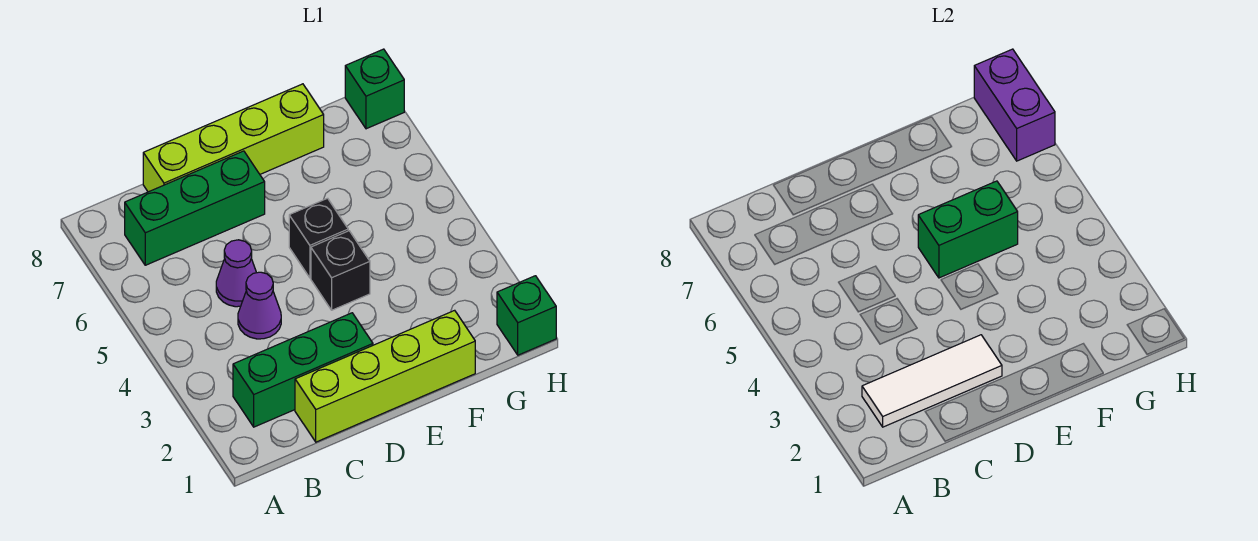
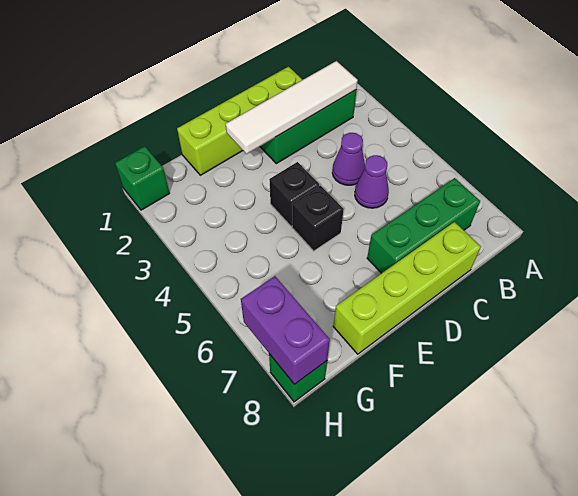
white 1x3 tile [862,335,1002,427] -> white 1x4 tile [226,61,358,154]
green 1x2 brick [918,181,1018,278] -> none

